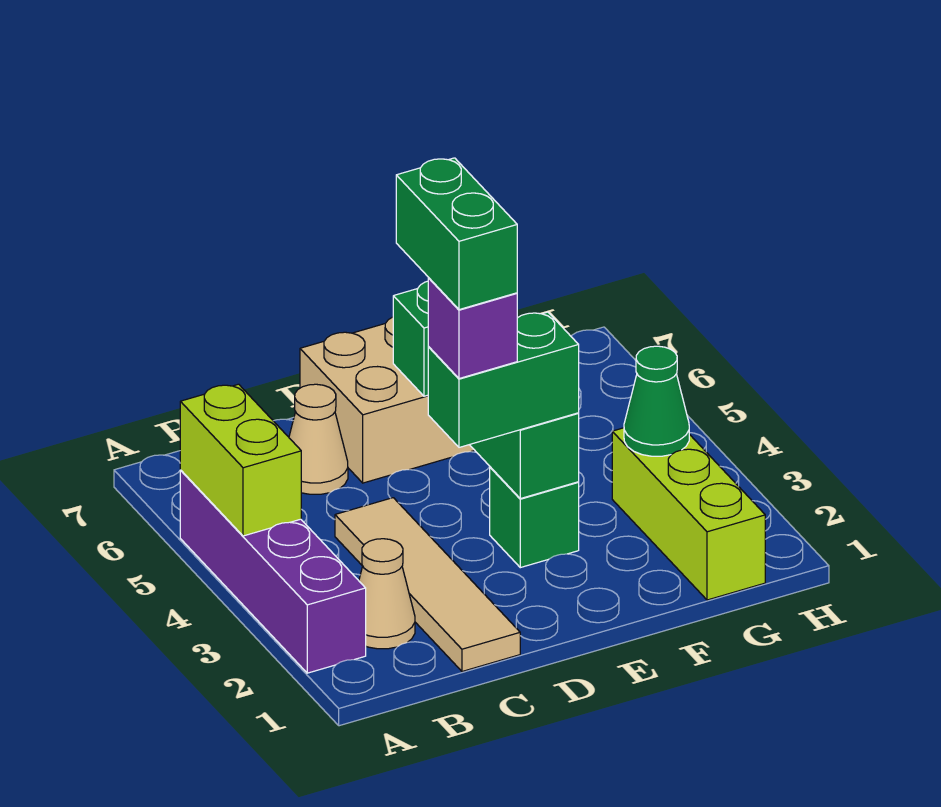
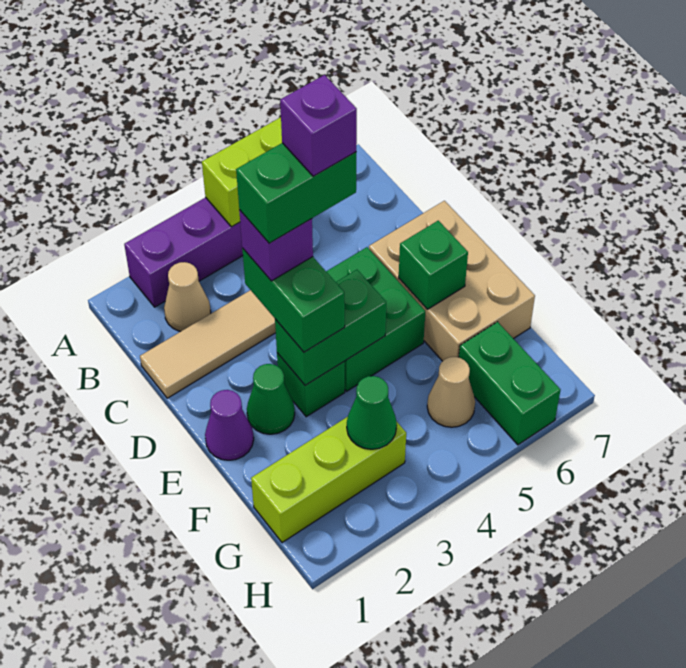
tan 1x1 cone [289,384,348,494] -> tan 1x1 cone moved to [427,357,475,427]
none -> green 2x2 brick [326,247,425,391]
none -> purple 1x1 brick [280,75,357,176]
none -> purple 1x1 cone [205,390,254,460]
none -> green 1x1 cone [247,364,295,434]
none -> green 1x2 brick [459,322,560,445]

